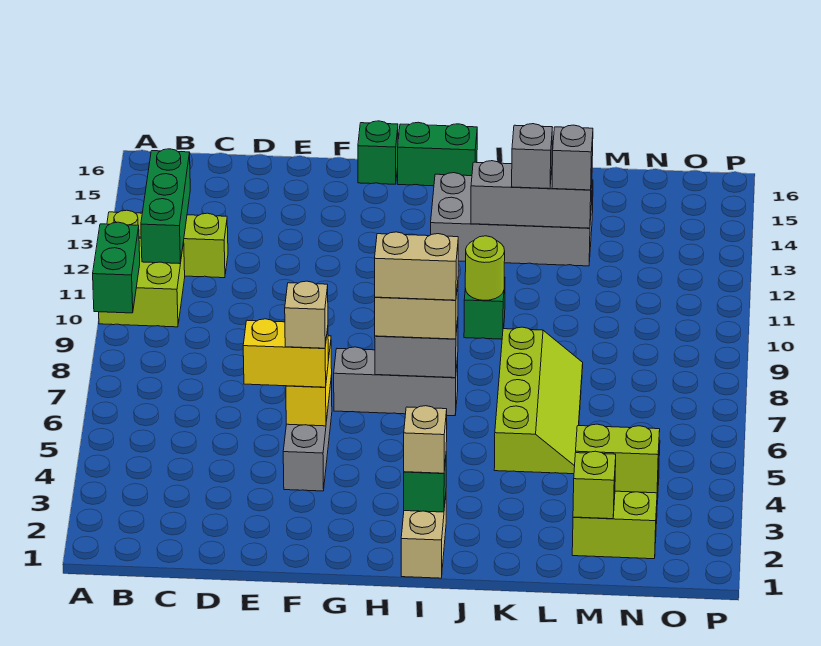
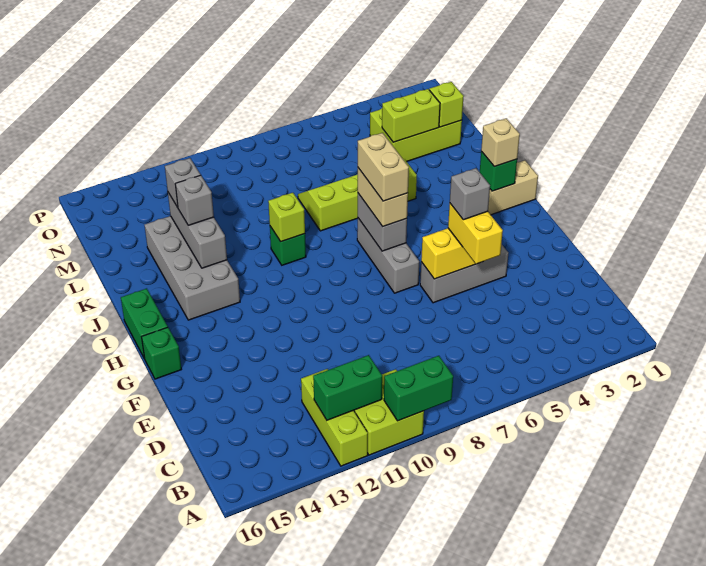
green 1x3 brick [141,149,190,264] -> green 1x2 brick [313,355,382,420]
tan 1x1 brick [285,281,328,348] -> grey 1x1 brick [450,168,490,220]
lime 1x1 round brick [465,236,505,300] -> lime 1x1 brick [268,193,305,242]
lime 1x2 brick [576,424,660,493] -> lime 1x2 brick turned to [382,89,440,142]

